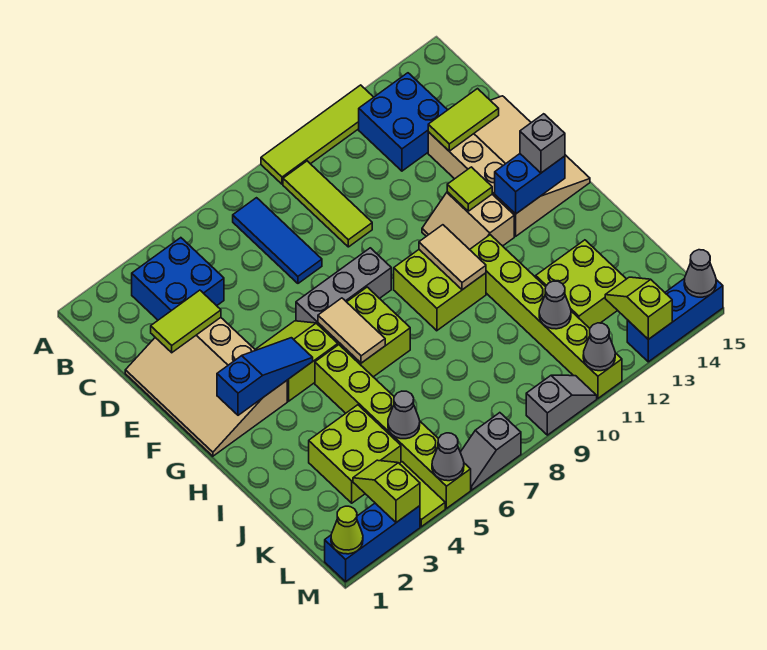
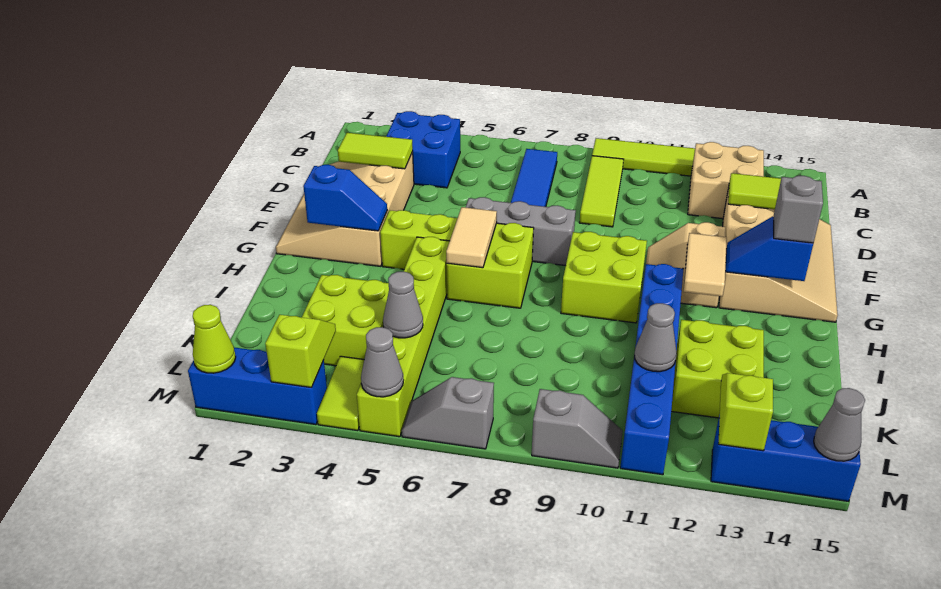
blue 2x2 brick [359,73,447,171] -> tan 2x2 brick [688,142,764,219]
lime 1x1 tile [447,167,492,211] -> none
blue 1x3 slope [217,338,313,415] -> blue 1x2 slope [303,165,387,231]
tan 1x2 tile [419,225,486,290] -> tan 1x2 tile moved to [684,233,727,297]
blue 1x2 brick [495,154,565,214] -> blue 1x2 slope [725,216,813,281]
lime 1x6 brick [470,235,622,398] -> blue 1x6 brick [620,264,683,475]
grey 1x1 cone [583,323,615,371] -> none

